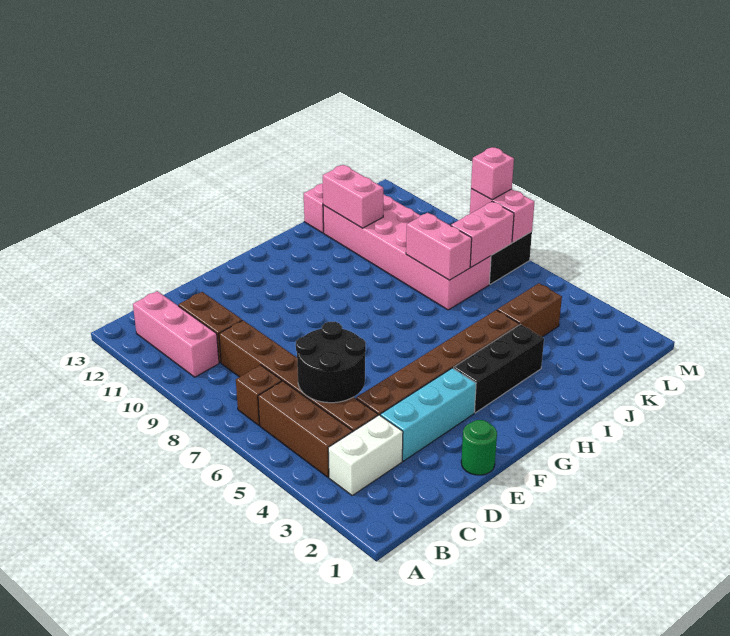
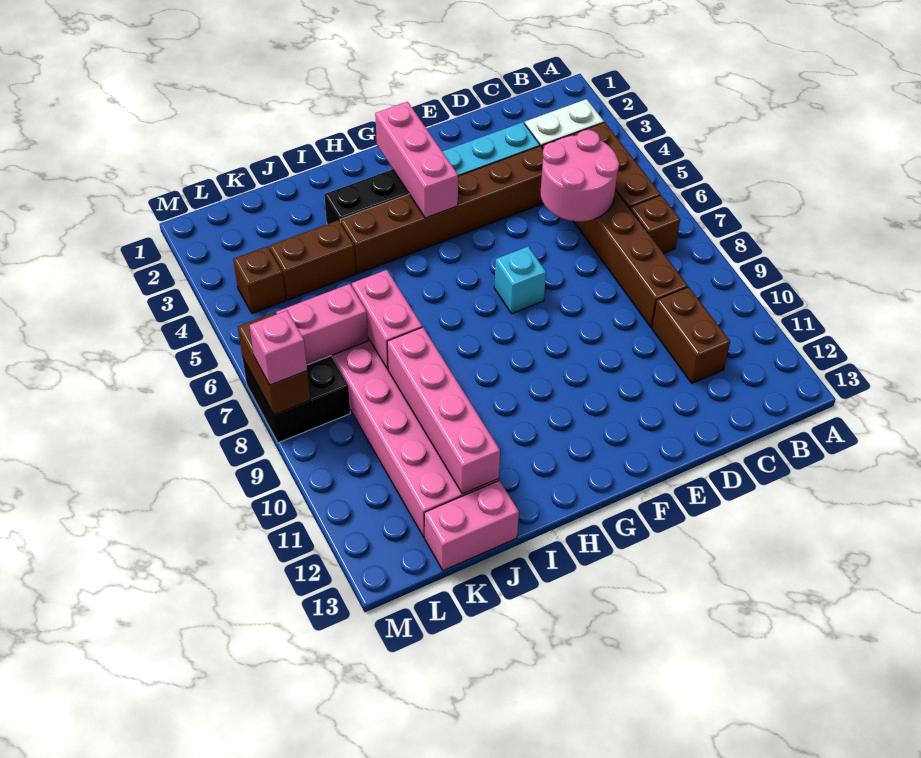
pink 1x3 brick [133,291,219,377] -> pink 1x3 brick moved to [375,102,458,218]
black 2x2 round brick [296,322,366,403] -> pink 2x2 round brick [540,130,619,221]
green 1x1 round brick [461,420,497,475] -> none
none -> cyan 1x1 brick [494,247,546,314]
pink 1x2 brick [323,165,383,228] -> pink 1x4 brick [387,327,500,494]
none -> brown 1x1 brick [233,246,286,314]
pink 1x2 brick [470,189,534,242] -> brown 1x2 brick [238,313,310,415]

